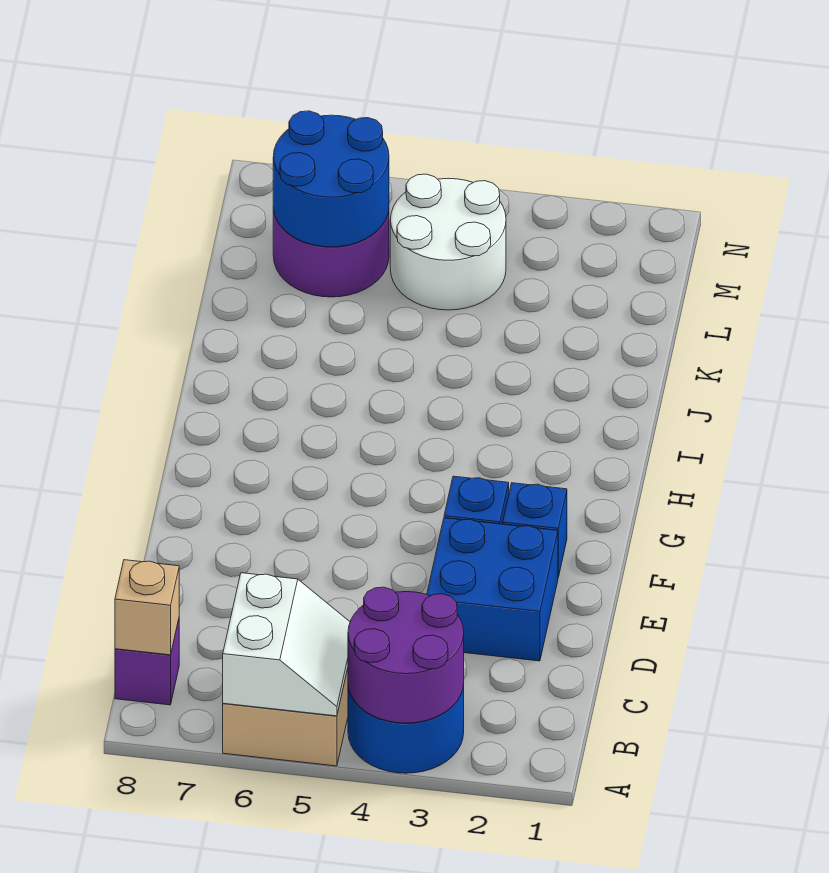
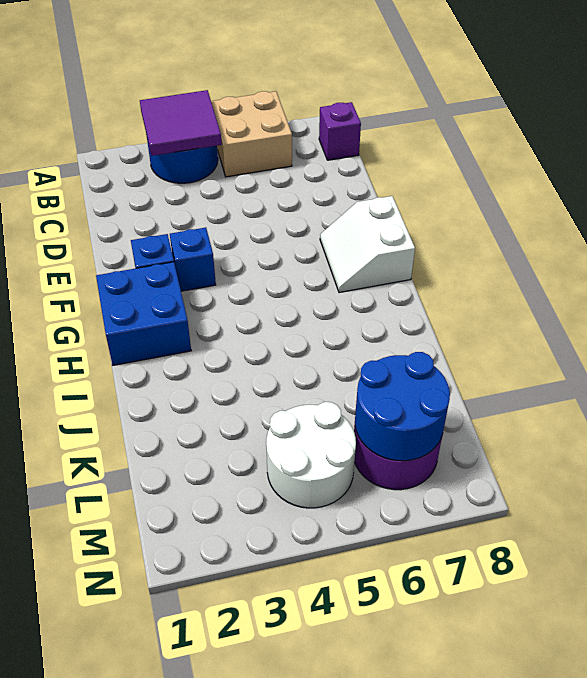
purple 2x2 round brick [348,587,464,723] -> purple 2x2 tile [140,90,222,156]
white 2x2 slope [223,573,350,716] -> white 2x2 slope moved to [320,196,415,293]
tan 1x1 brick [115,560,179,655] -> none
blue 2x2 brick [427,518,558,661] -> blue 2x2 brick moved to [96,262,191,365]

